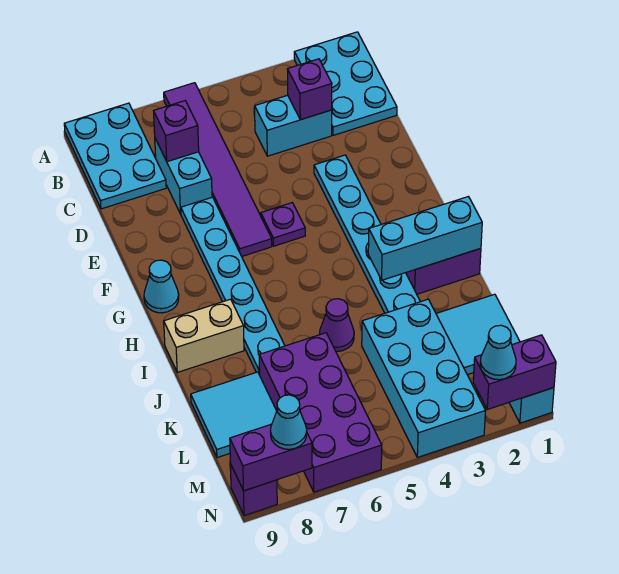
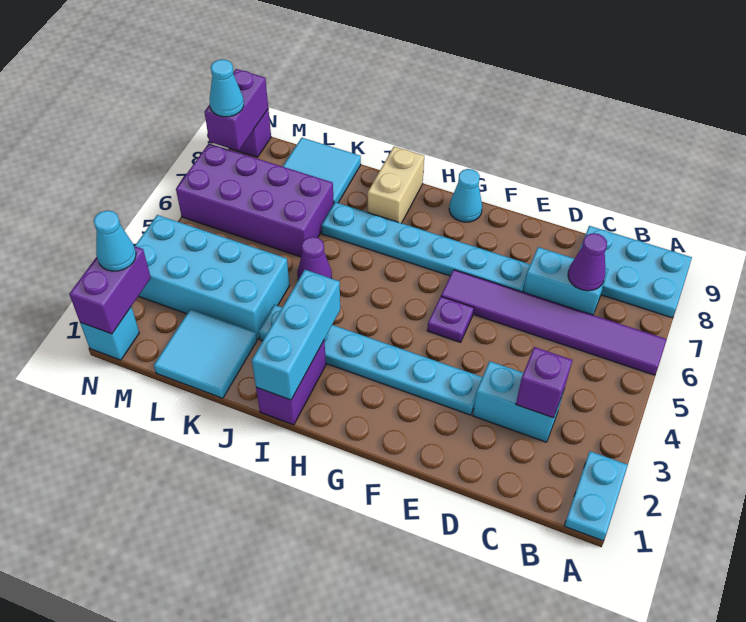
cyan 2x3 plate [294,32,397,135] -> cyan 1x2 plate [564,451,628,541]
cyan 1x2 brick [255,95,332,156] -> cyan 1x2 brick turned to [473,361,564,442]
purple 1x1 brick [154,101,199,162] -> purple 1x1 cone [568,233,607,291]

